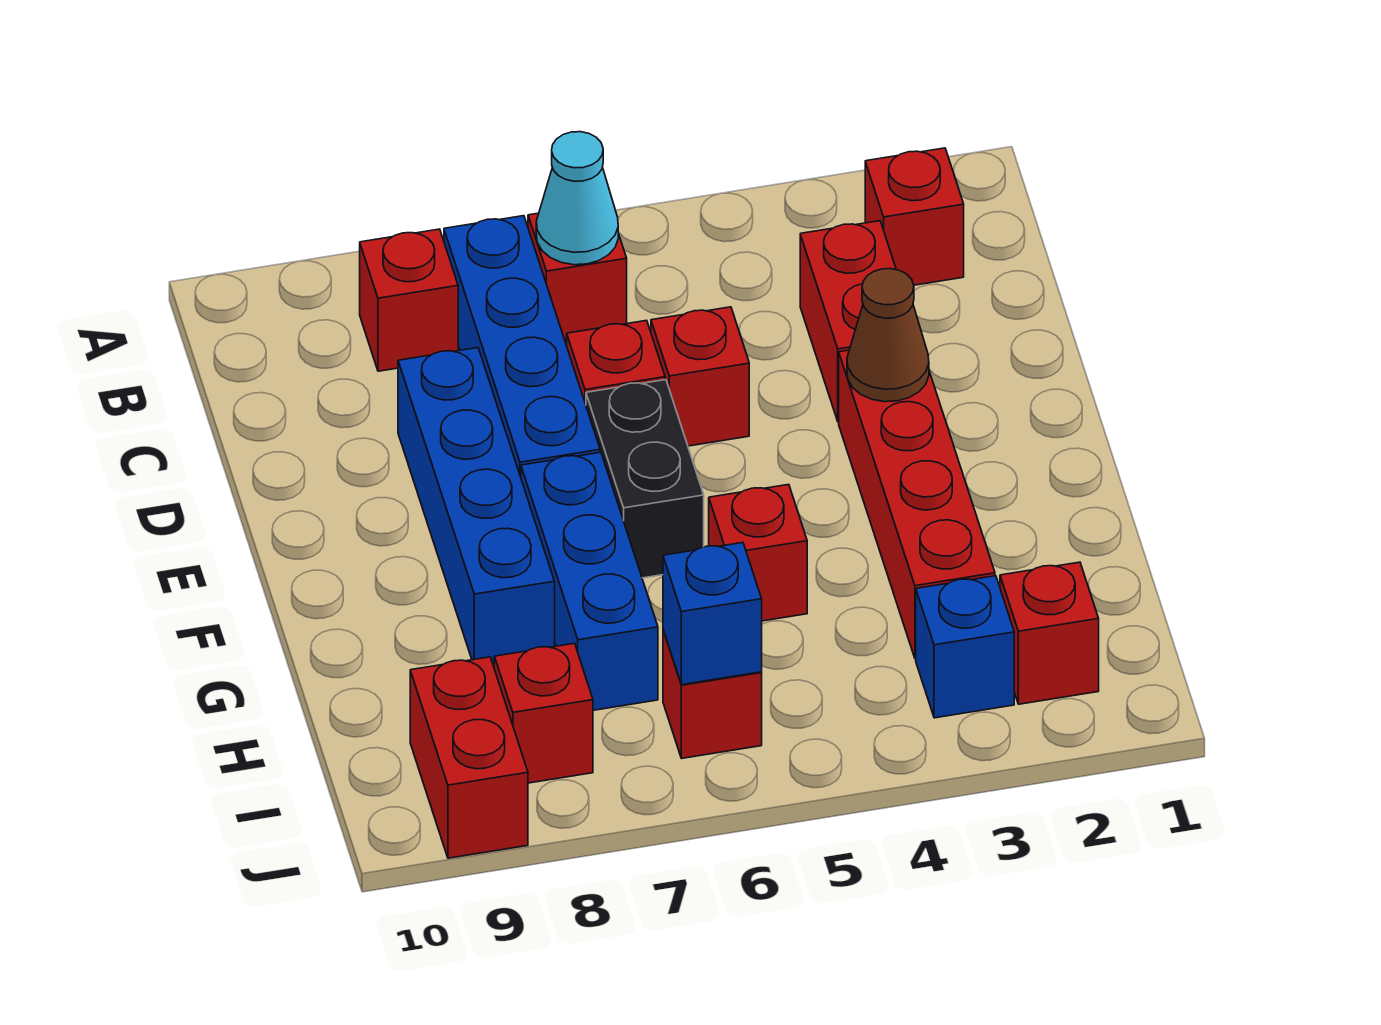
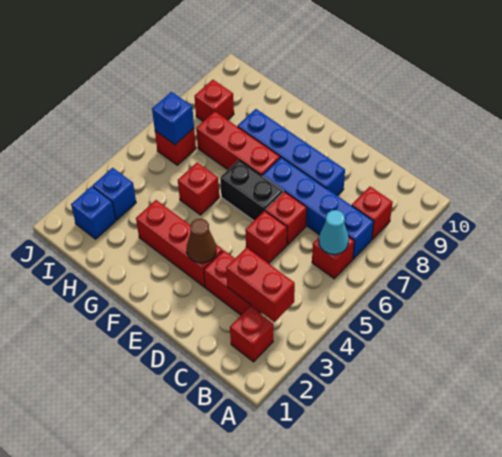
red 1x4 brick [839,350,995,659] -> red 1x3 brick [136,200,223,287]
blue 1x3 brick [521,452,658,710] -> red 1x3 brick [196,112,280,176]
red 1x1 brick [1000,562,1099,704] -> blue 1x1 brick [71,186,116,239]
red 1x2 brick [410,657,528,858] -> red 1x2 brick moved to [226,248,295,322]

